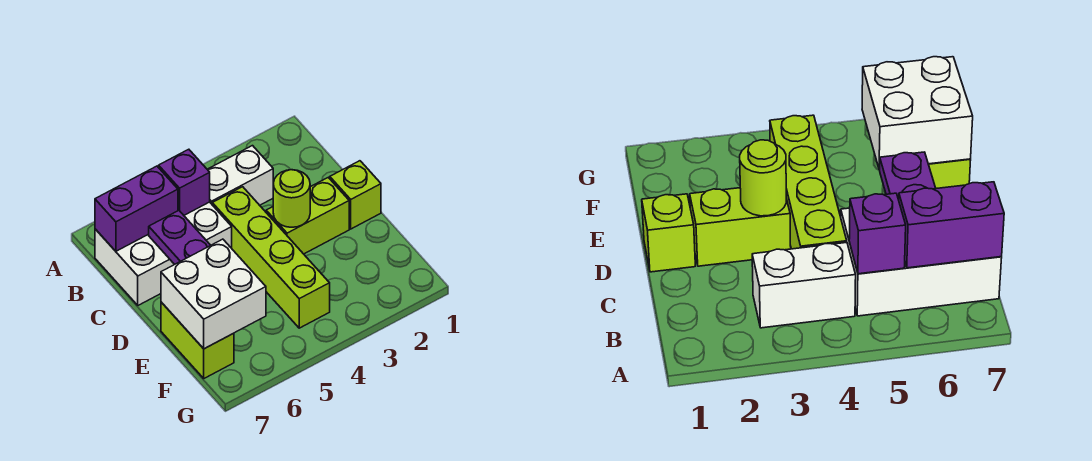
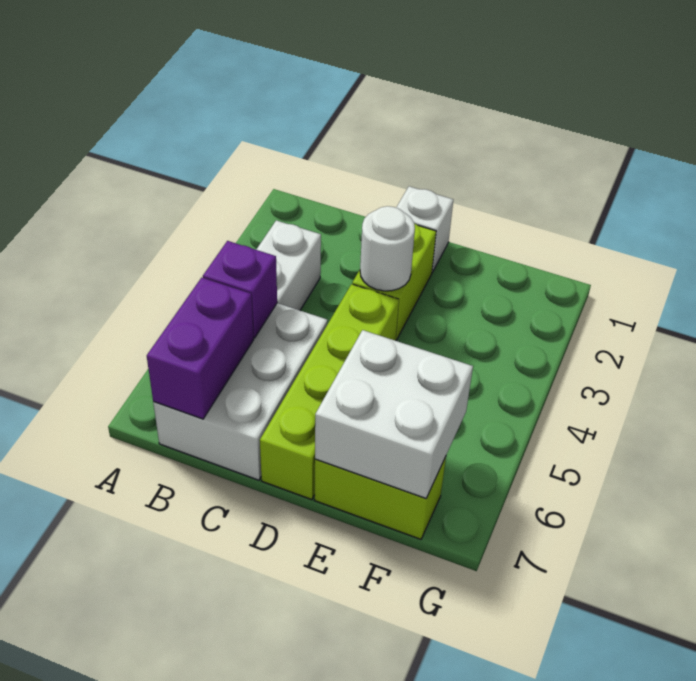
lime 1x4 brick [212,187,330,328] -> lime 1x4 brick turned to [260,284,399,500]
purple 1x2 plate [149,211,211,264] -> none
lime 1x1 brick [330,161,381,229] -> white 1x1 brick [396,186,453,272]
lime 1x1 round brick [273,170,310,227] -> white 1x1 round brick [360,206,415,291]

